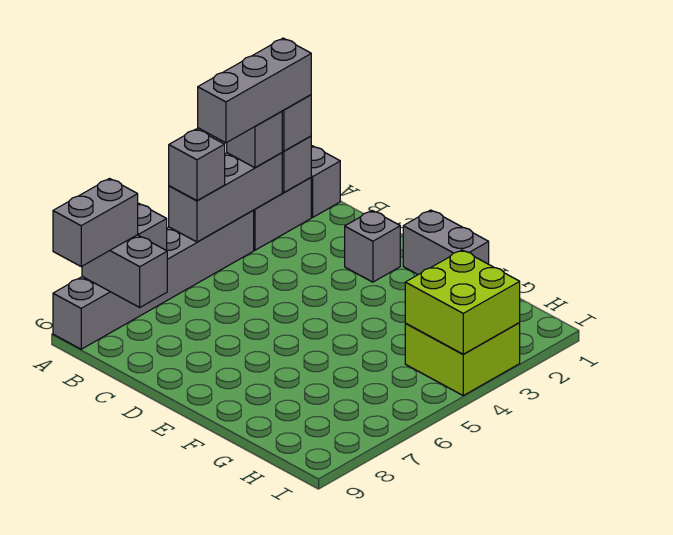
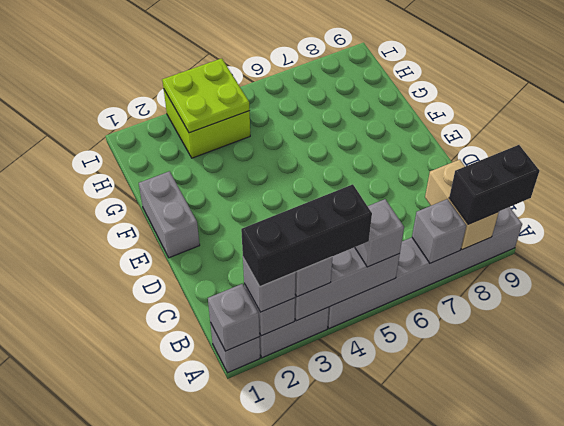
grey 1x3 brick [198,38,311,143] -> black 1x3 brick [241,184,372,287]
grey 1x2 brick [82,235,167,307] -> tan 1x2 brick [425,159,499,250]
grey 1x2 brick [53,179,138,266] -> black 1x2 brick [449,145,539,224]
grey 1x1 brick [345,211,400,282] -> grey 1x1 brick moved to [208,284,259,351]
lime 2x2 brick [405,250,520,354] -> lime 2x2 plate [162,58,250,133]

